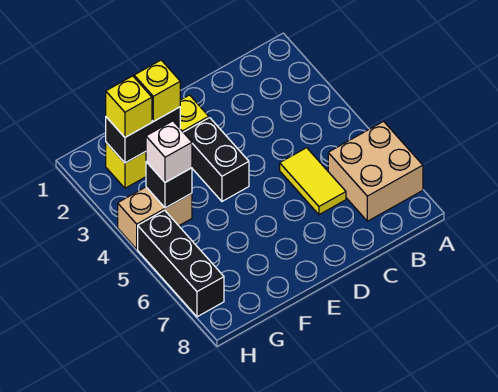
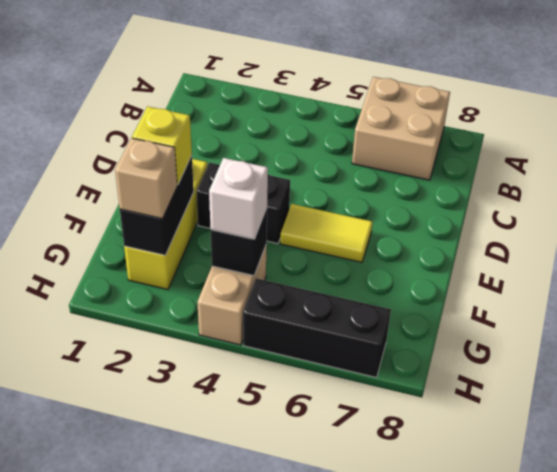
yellow 1x2 tile [280,148,346,215] -> yellow 1x2 tile moved to [280,204,373,262]
yellow 1x1 brick [106,76,152,137] -> tan 1x1 brick [115,138,177,219]

